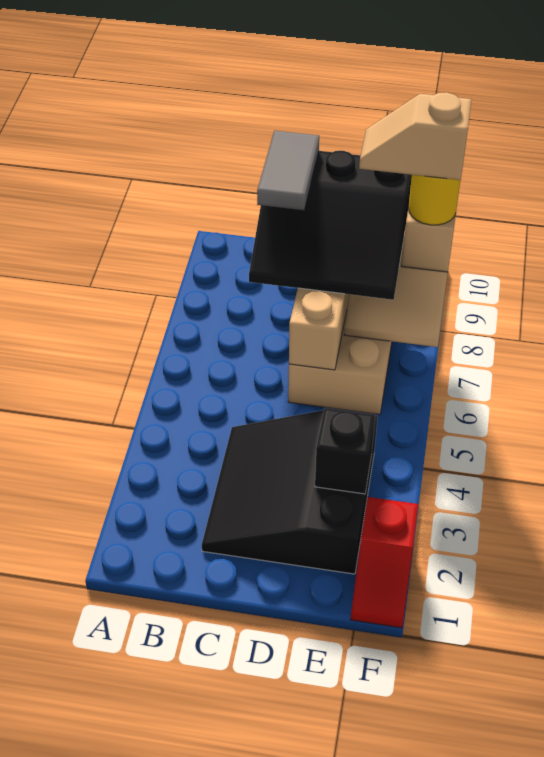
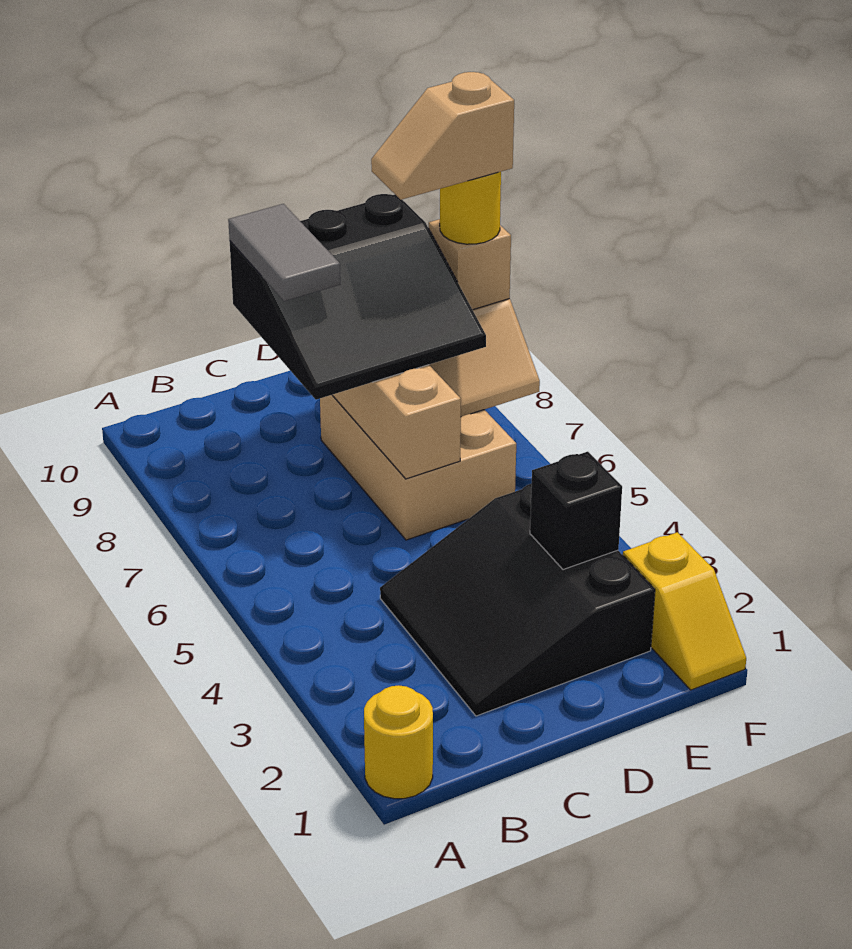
none -> yellow 1x1 round brick [364,685,433,799]
red 1x2 slope [351,497,418,628] -> yellow 1x2 slope [623,532,746,690]

